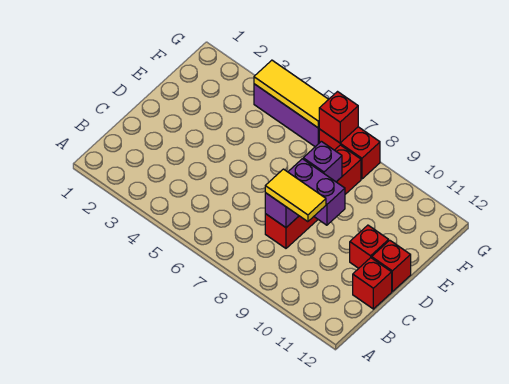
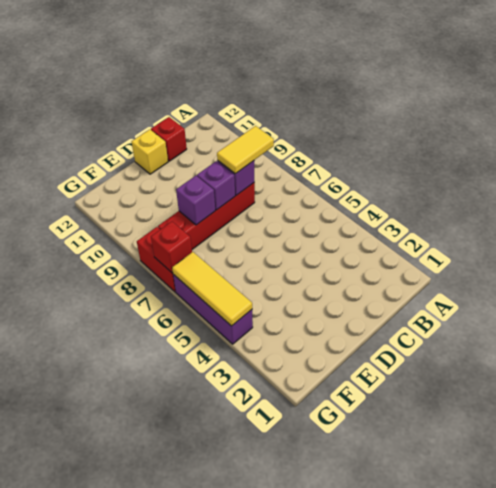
yellow 1x2 tile [265,169,326,222] -> yellow 1x2 tile turned to [217,126,274,174]
purple 1x2 brick [288,159,345,225] -> purple 1x1 brick [197,161,235,210]
red 1x1 brick [350,225,389,268] -> none
red 1x1 brick [372,240,411,291] -> yellow 1x1 brick [132,130,168,174]

